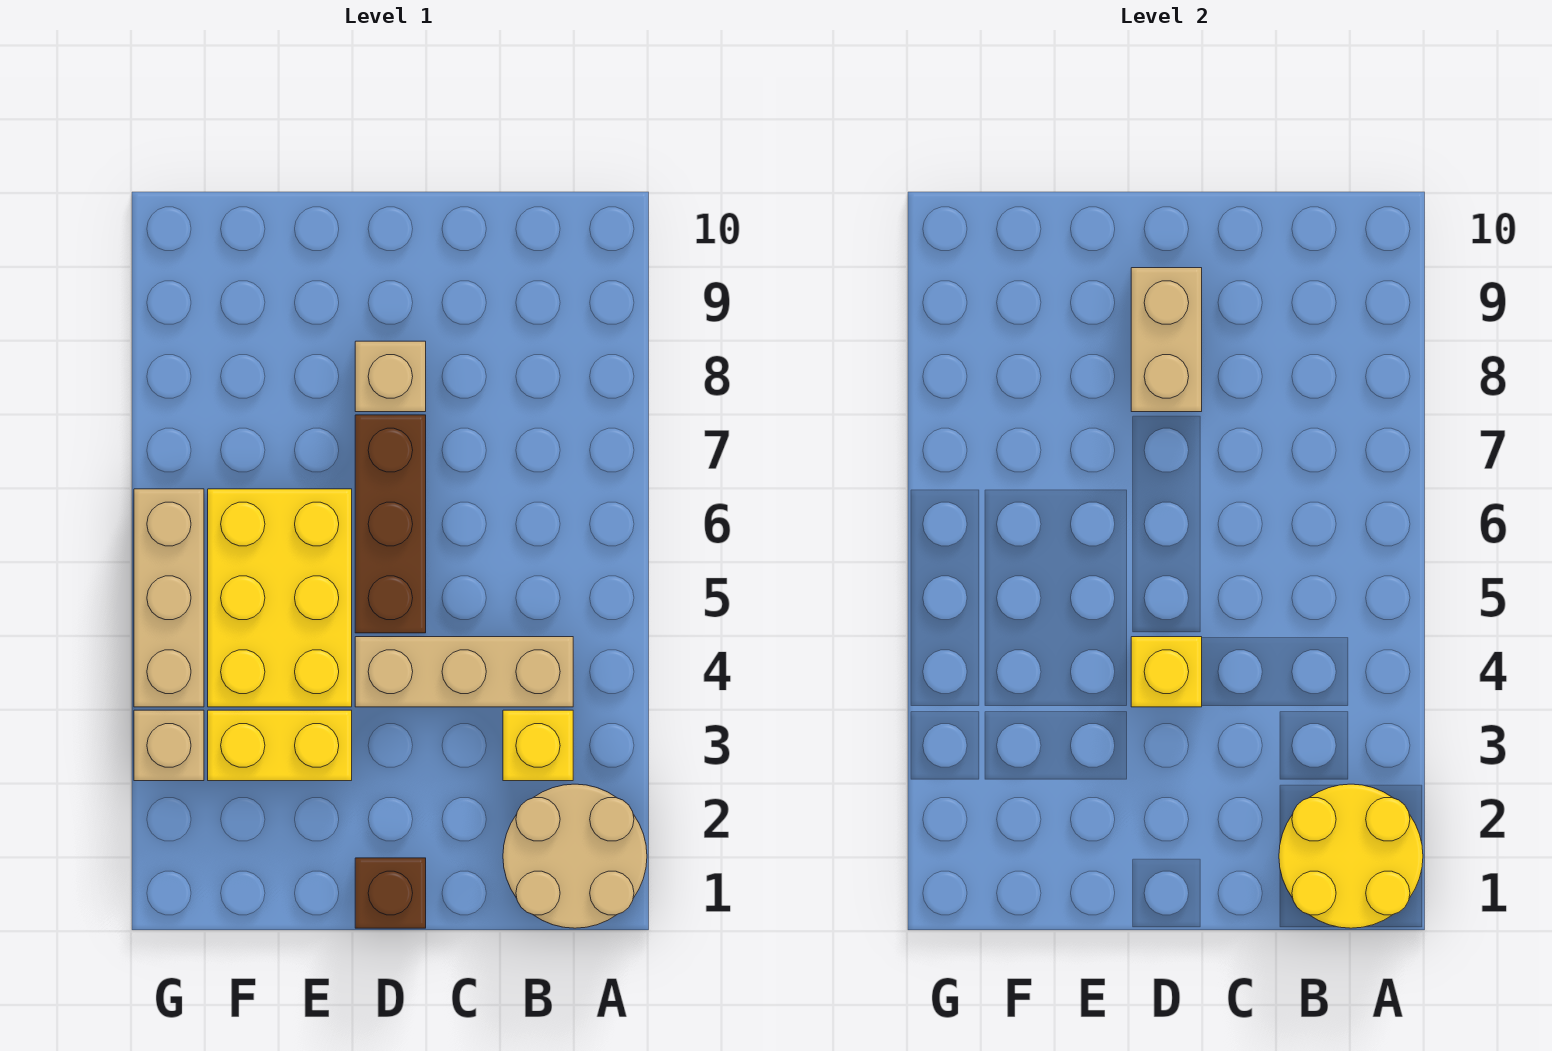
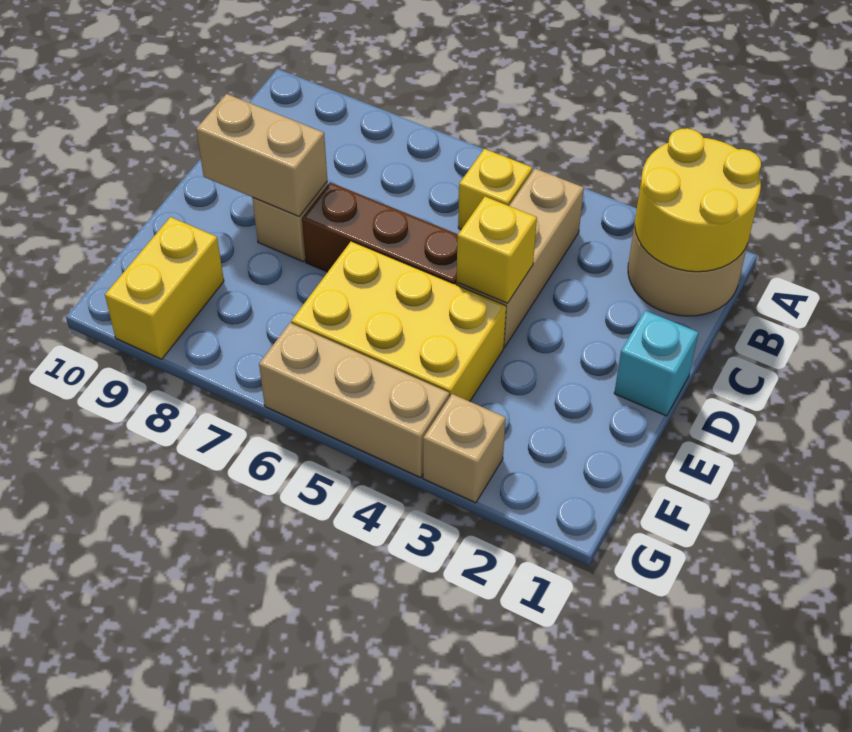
yellow 1x1 brick [503,710,573,781] -> yellow 1x1 brick moved to [458,149,532,229]
brown 1x1 brick [355,858,426,928] -> cyan 1x1 brick [614,311,698,416]
yellow 1x2 brick [208,710,352,781] -> yellow 1x2 brick moved to [105,217,224,359]

